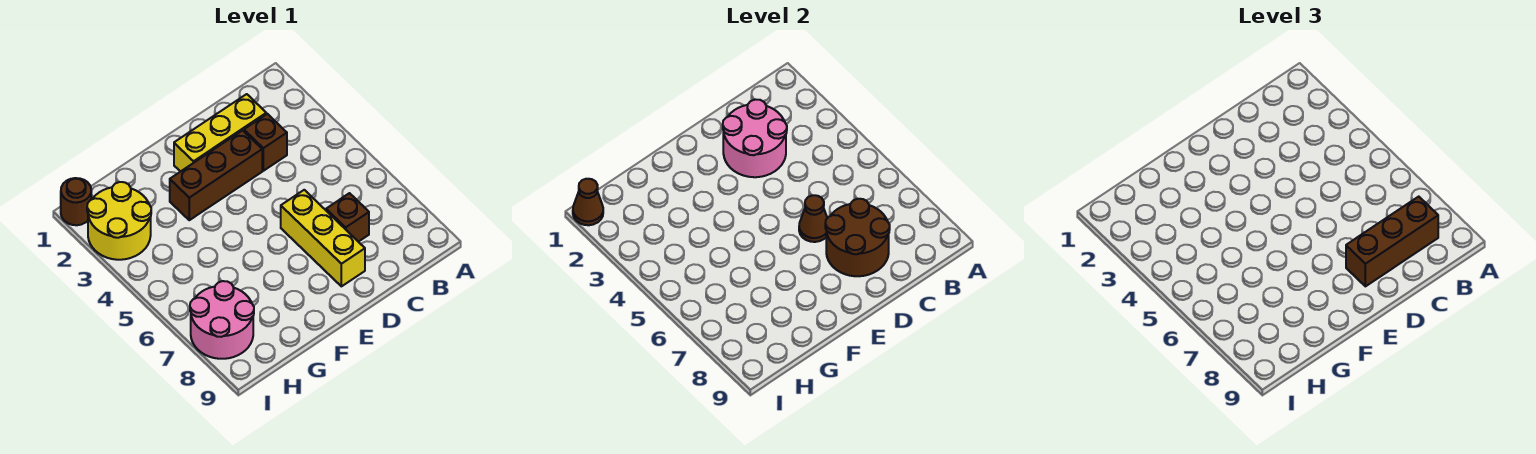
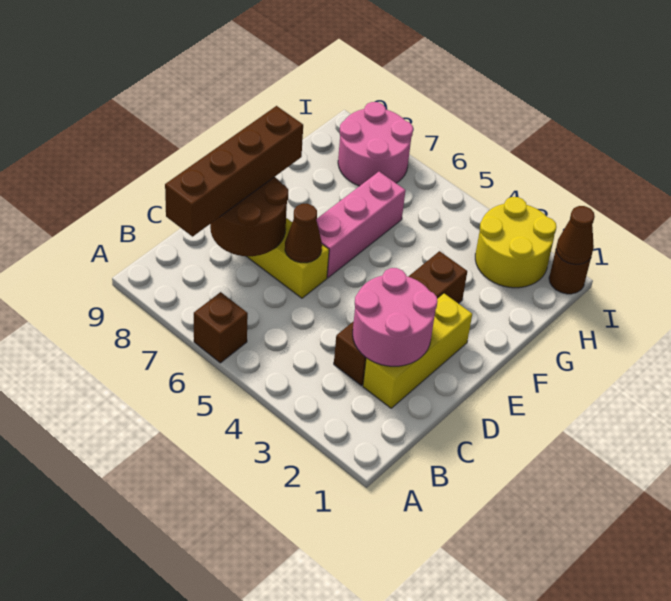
brown 1x3 brick [1346,197,1438,286] -> brown 1x4 brick [165,106,303,237]
brown 1x1 brick [326,193,369,242] -> brown 1x1 brick moved to [194,292,248,363]
none -> pink 1x3 brick [317,172,405,278]

